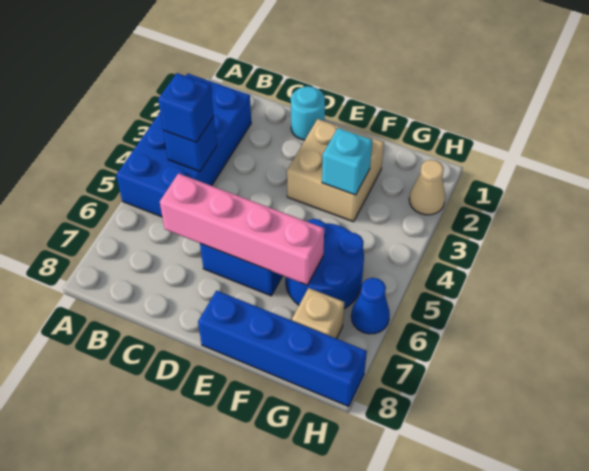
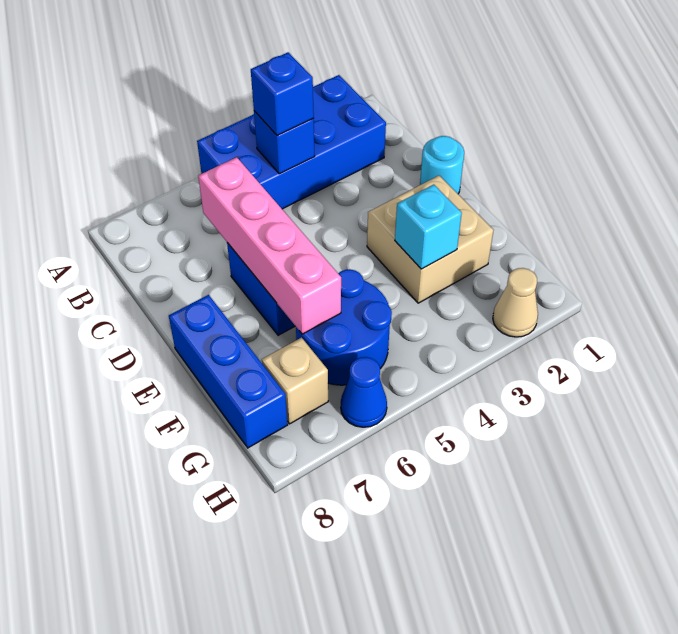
blue 1x4 brick [198,291,367,407] -> blue 1x3 brick [169,295,288,448]

